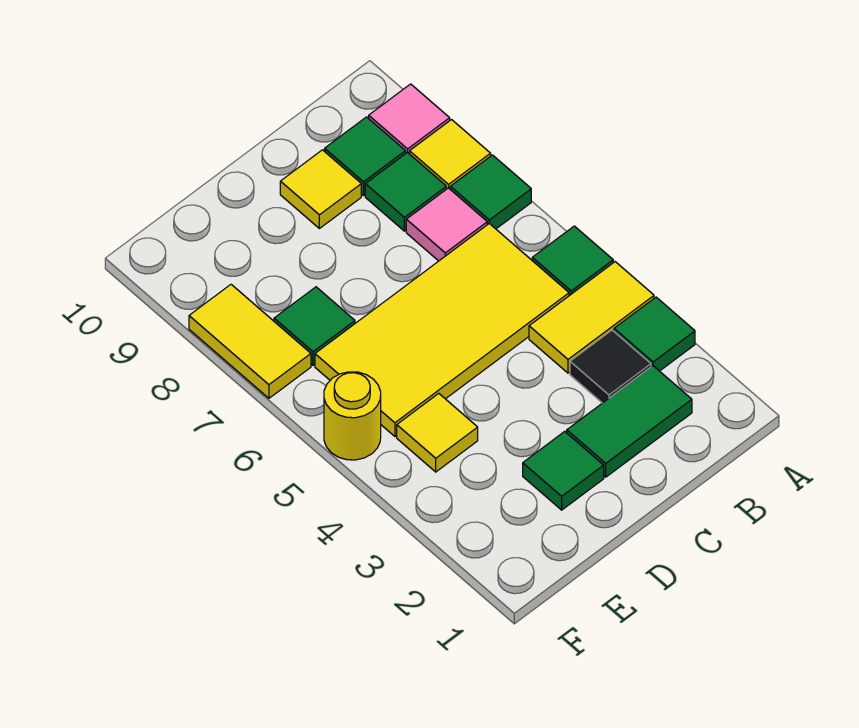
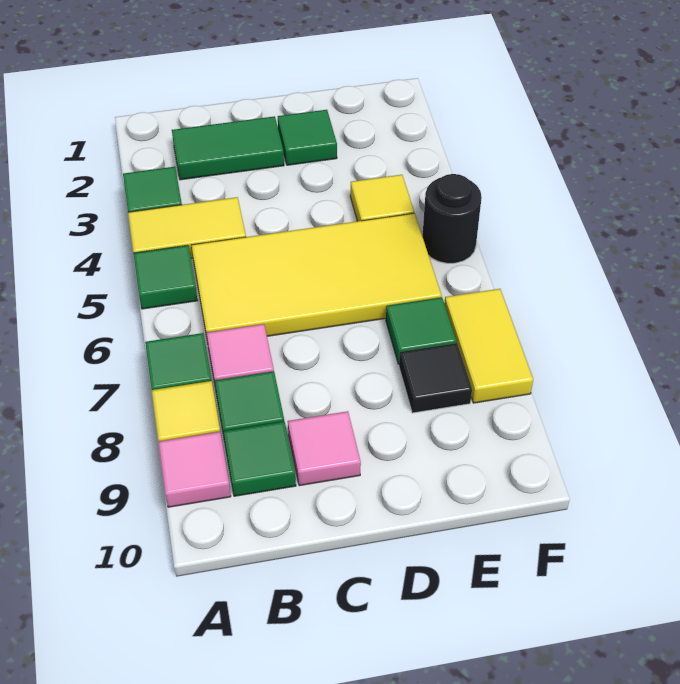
black 1x1 tile [570,330,651,403] -> black 1x1 tile moved to [399,343,472,413]
yellow 1x1 tile [280,150,361,228] -> pink 1x1 tile [288,411,361,486]
yellow 1x1 round brick [324,372,381,460] -> black 1x1 round brick [422,174,482,263]

